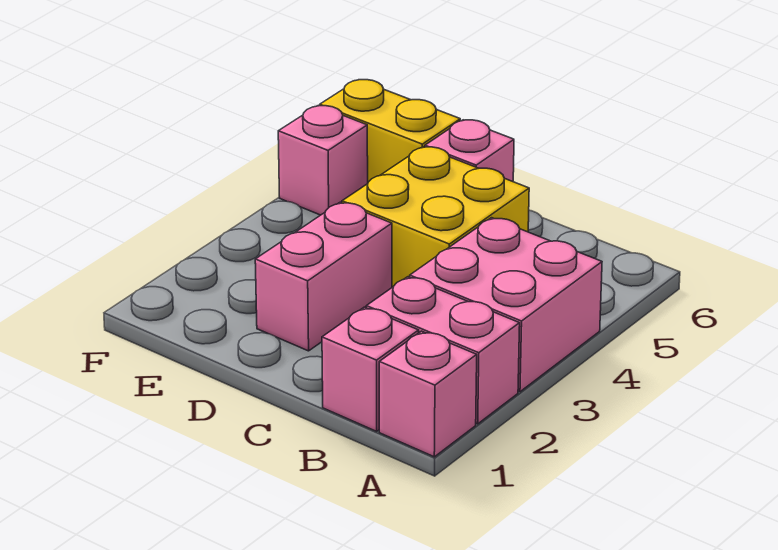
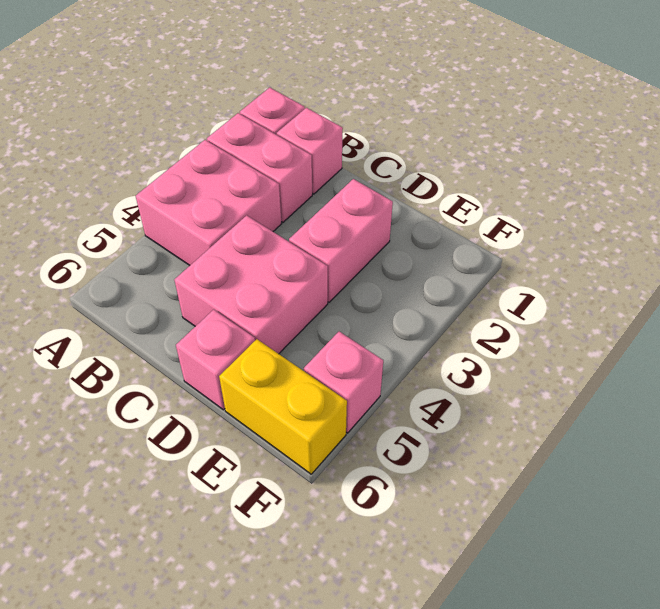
yellow 2x2 brick [342,147,529,287] -> pink 2x2 brick [174,215,328,354]

